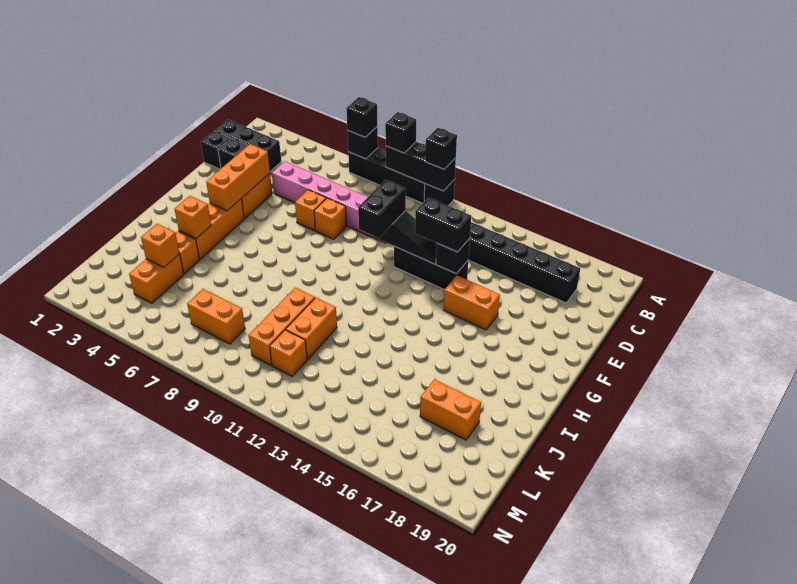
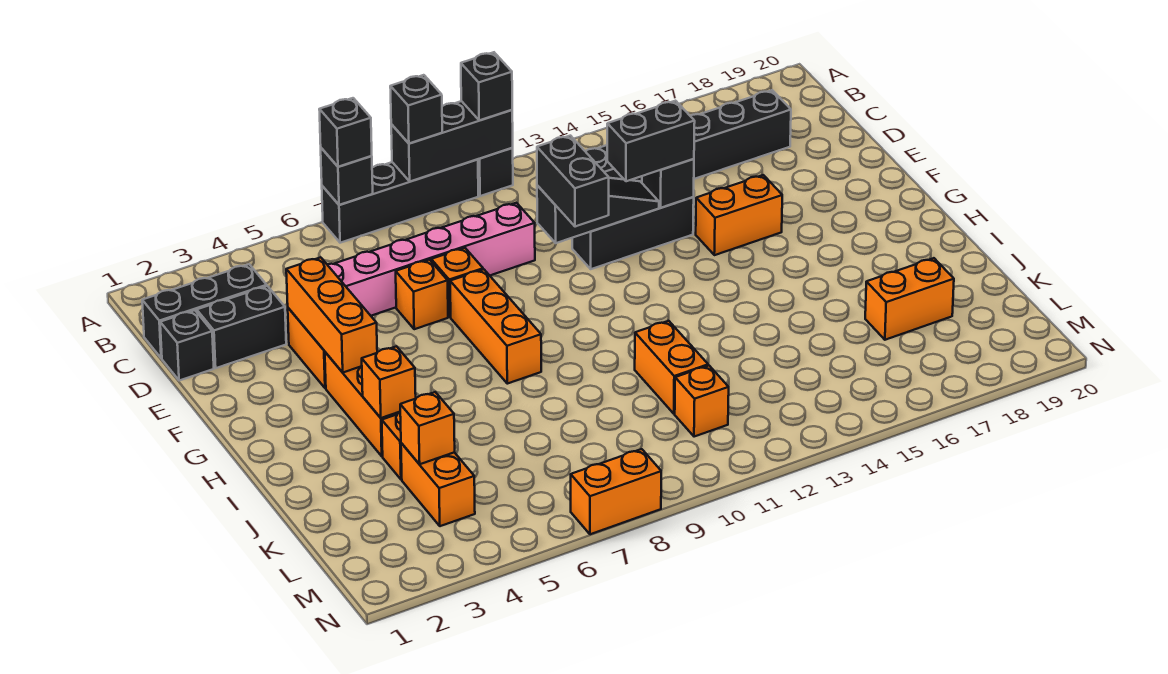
orange 1x3 brick [248,288,315,365] -> orange 1x3 brick moved to [450,269,541,384]
orange 1x2 brick [187,289,245,344] -> orange 1x2 brick moved to [571,449,661,534]

